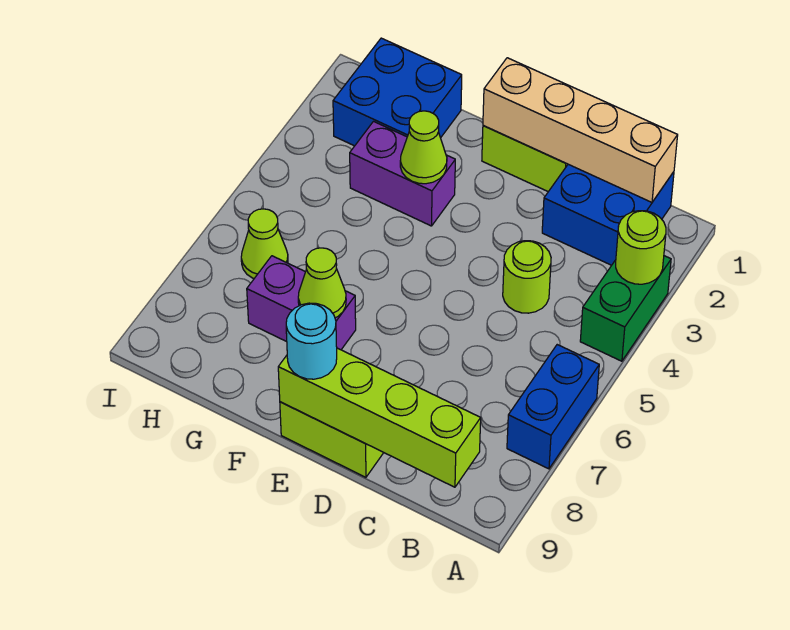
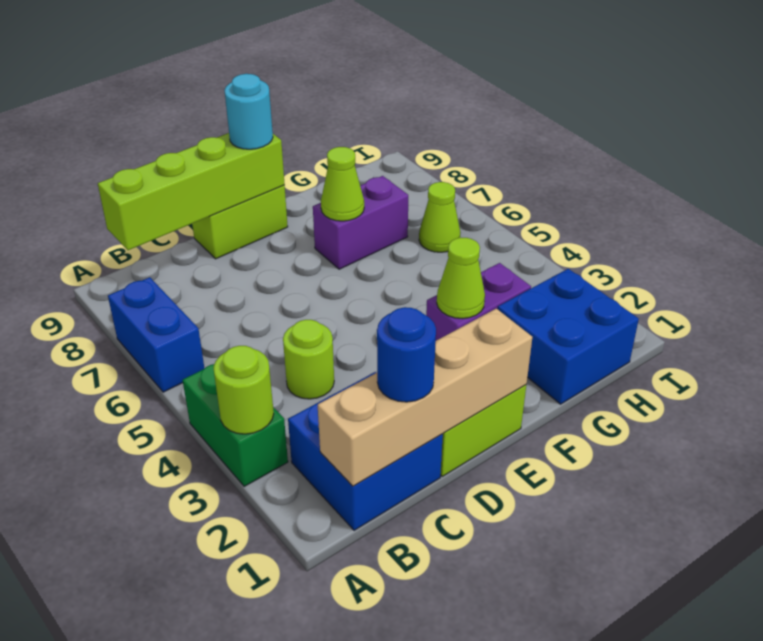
none -> blue 1x1 round brick [377,307,436,402]

